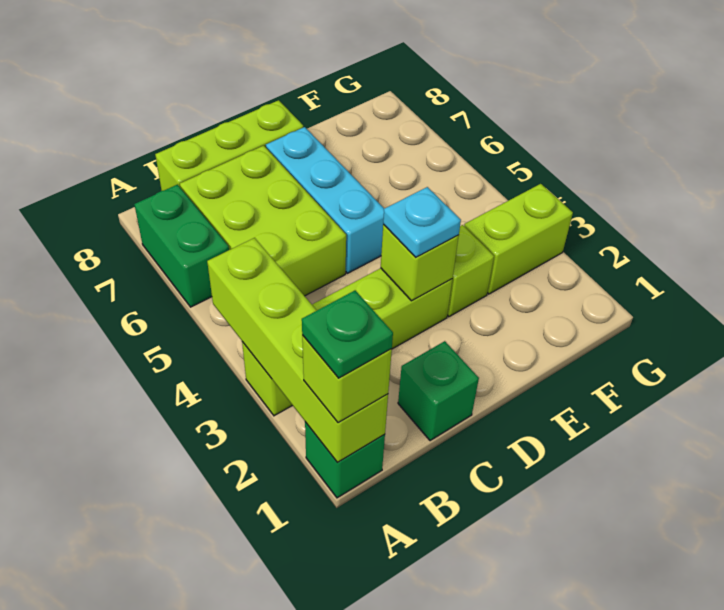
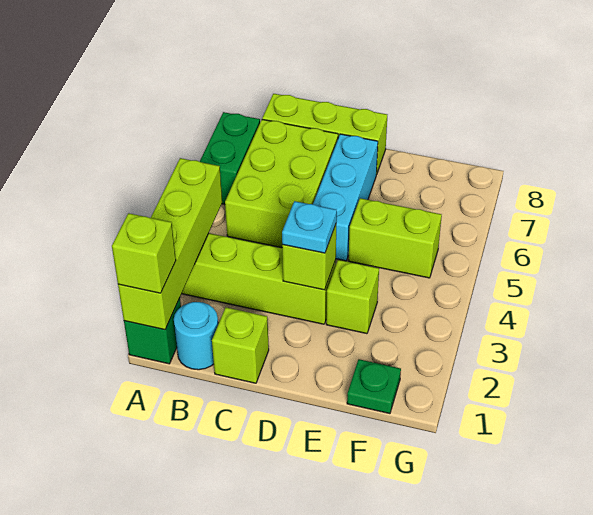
green 1x1 plate [302,291,393,378] -> green 1x1 plate moved to [347,359,401,414]
none -> cyan 1x1 round brick [174,302,218,370]
green 1x1 brick [398,341,479,441] -> lime 1x1 brick [212,308,269,383]
lime 1x2 brick [464,184,573,294] -> lime 1x2 brick moved to [349,198,442,278]

